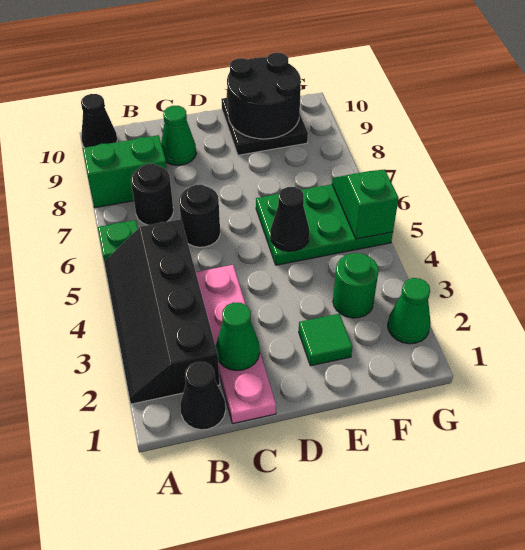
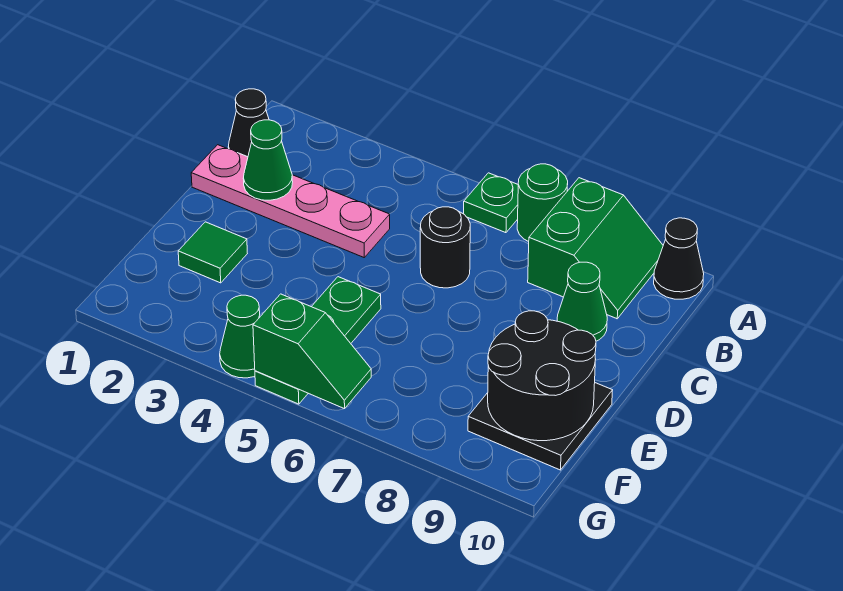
black 2x4 slope [104,219,220,404] -> none
black 1x1 round brick [131,164,173,225] -> none
green 2x3 plate [256,184,393,265] -> green 1x3 plate [255,277,381,404]
black 1x1 cone [270,187,310,251] -> none
green 1x1 round brick [333,253,379,318] -> green 1x1 round brick moved to [517,164,568,242]
green 1x1 cone [388,278,431,344] -> green 1x1 cone moved to [220,295,260,378]

